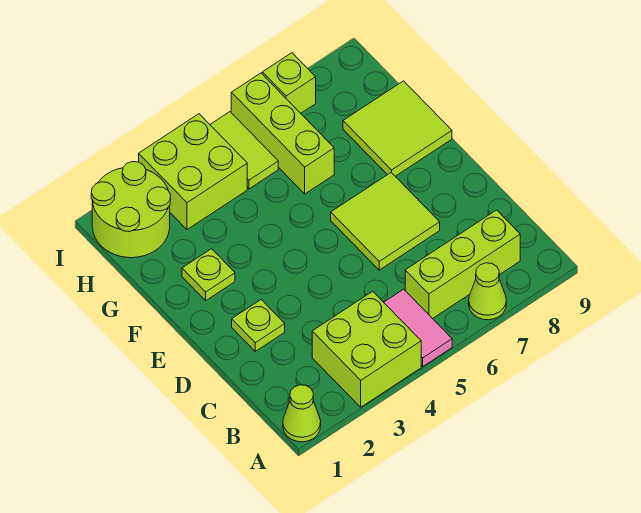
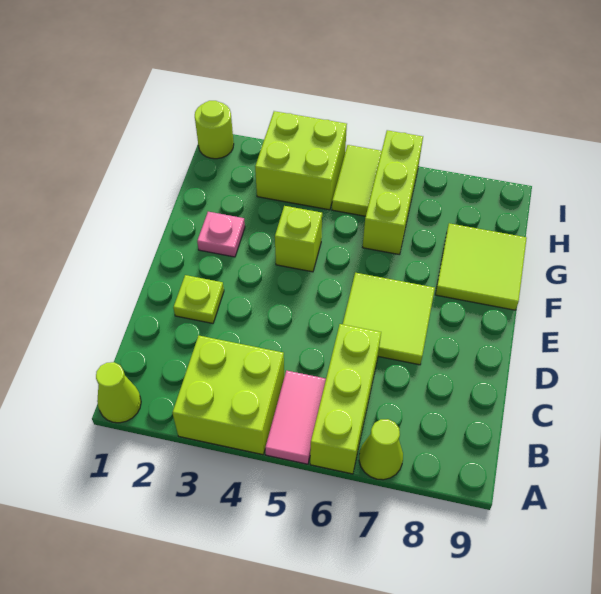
lime 1x3 brick [405,210,520,319] -> lime 1x3 brick turned to [310,324,381,474]
lime 1x1 plate [182,249,235,301] -> pink 1x1 plate [197,212,245,257]
lime 2x2 round brick [91,162,171,258] -> lime 1x1 round brick [195,101,234,159]
lime 1x1 brick [262,53,316,113] -> lime 1x1 brick moved to [275,206,322,272]

